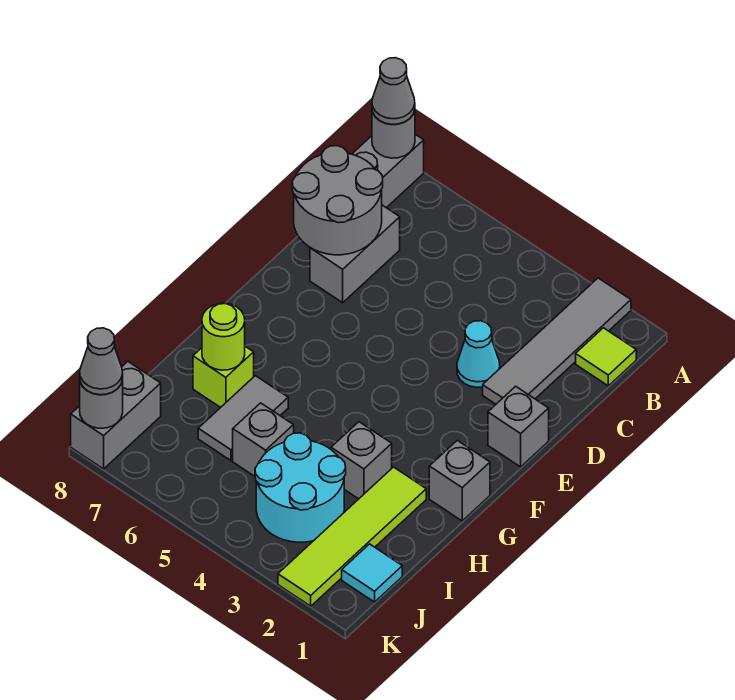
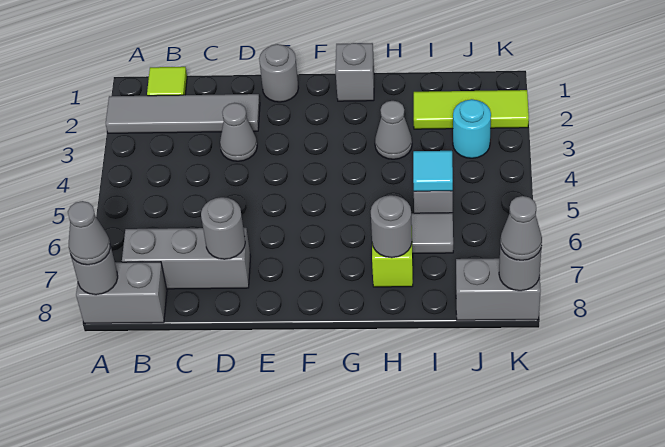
grey 1x2 brick [310,205,400,303] -> grey 1x3 brick [122,228,251,289]
grey 2x2 round brick [292,146,383,255] -> grey 1x1 round brick [201,197,245,259]
cyan 1x1 cone [457,321,500,387] -> grey 1x1 cone [220,103,257,161]
grey 1x1 brick [488,386,549,467] -> grey 1x1 round brick [259,44,298,102]
lime 1x4 tile [278,467,426,606] -> lime 1x3 tile [414,90,529,129]
grey 1x1 brick [331,422,392,499] -> grey 1x1 cone [375,101,412,159]
lime 1x1 round brick [202,303,245,370] -> grey 1x1 round brick [371,195,412,258]
cyan 2x2 round brick [255,433,346,542] -> cyan 1x1 round brick [453,99,491,158]
cyan 1x1 tile [342,544,402,602] -> cyan 1x1 tile moved to [413,151,453,191]

